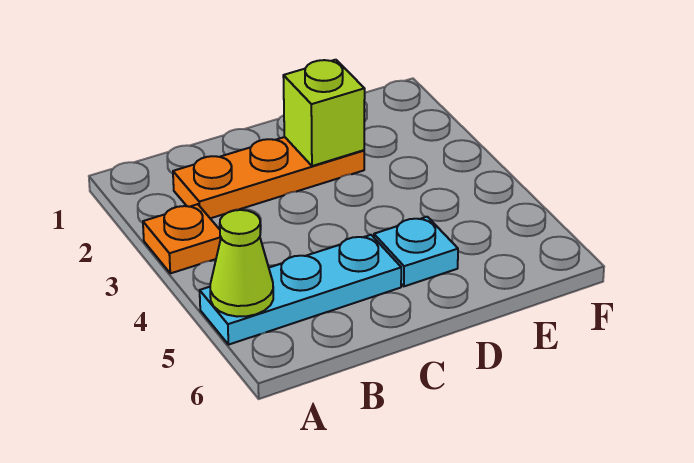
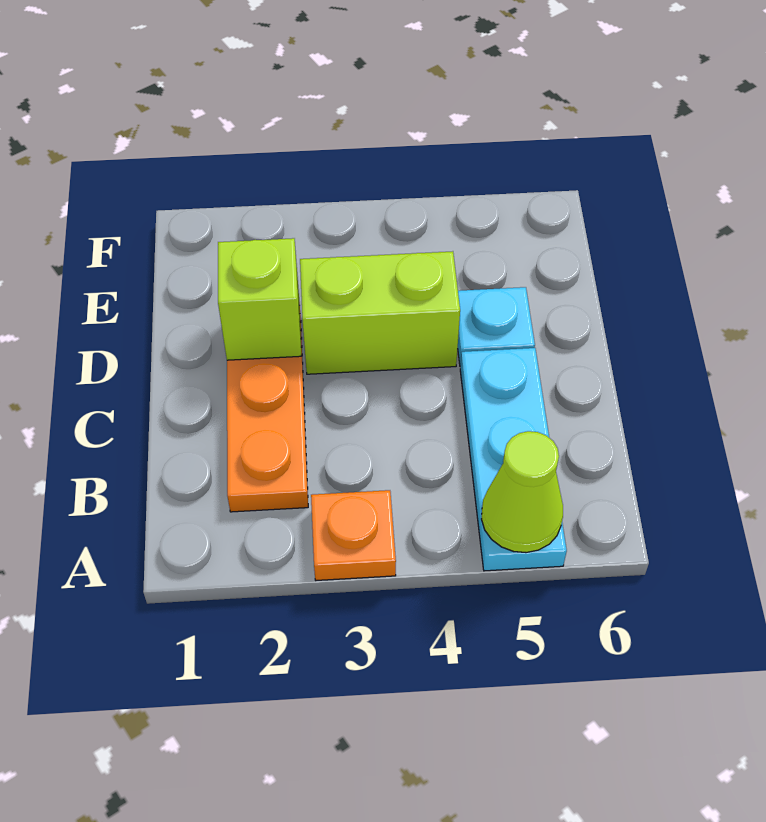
none -> lime 1x2 brick [300,251,460,374]

